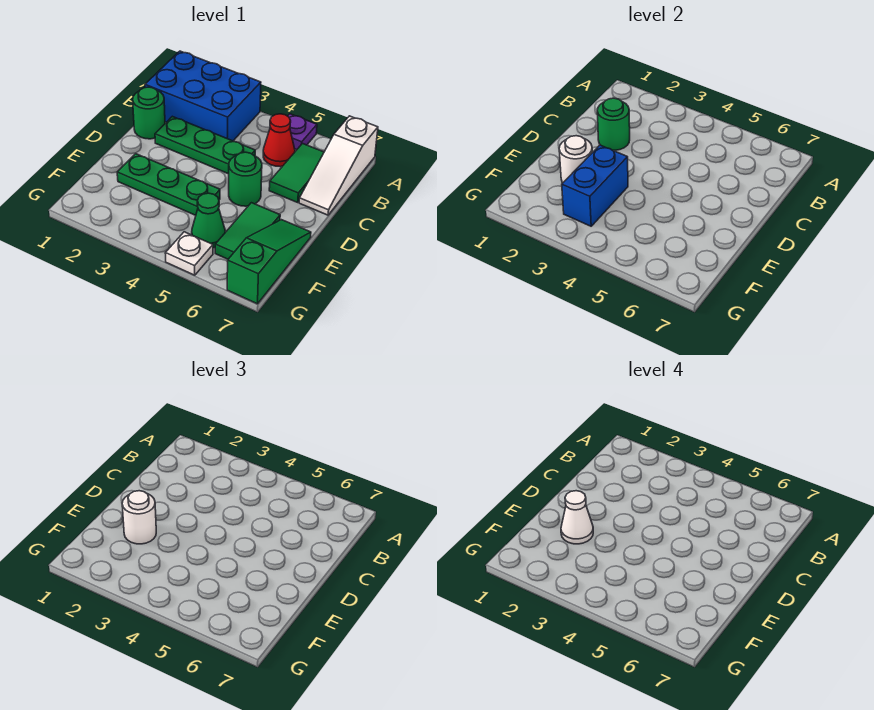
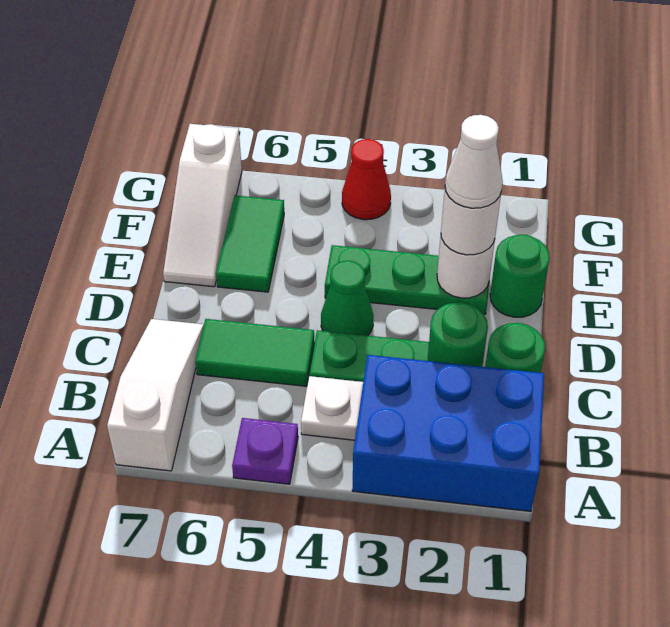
red 1x1 cone [263,114,295,167] -> red 1x1 cone moved to [342,139,391,220]
green 1x2 tile [269,144,324,202] -> green 1x2 tile turned to [195,319,314,386]
green 1x1 round brick [229,152,262,206] -> green 1x1 round brick moved to [490,235,550,317]
blue 1x2 brick [562,145,628,226] -> none
green 1x3 slope [227,220,311,304] -> white 1x3 slope [163,124,242,287]
green 1x1 cone [192,193,225,248] -> green 1x1 cone moved to [321,261,373,336]
white 1x1 plate [165,232,213,275] -> white 1x1 plate moved to [301,376,363,440]

